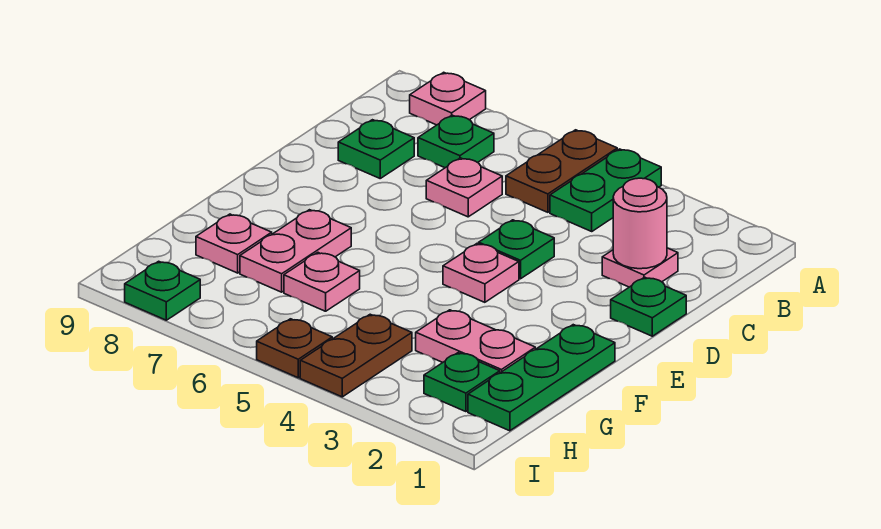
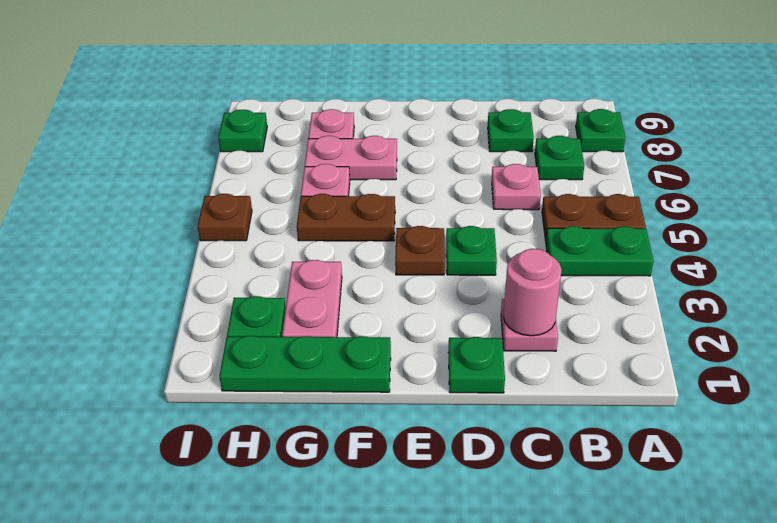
pink 1x1 plate [410,72,486,125] -> green 1x1 plate [576,109,625,152]
pink 1x1 plate [443,244,519,302] -> brown 1x1 plate [395,226,445,275]
brown 1x2 plate [300,314,412,397] -> brown 1x2 plate moved to [297,194,395,241]

